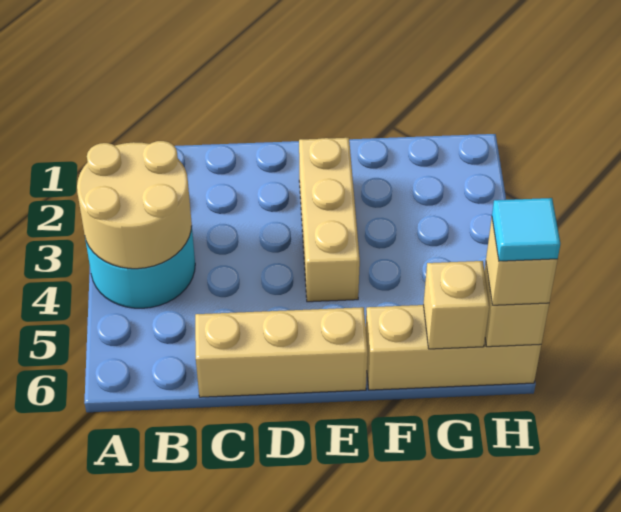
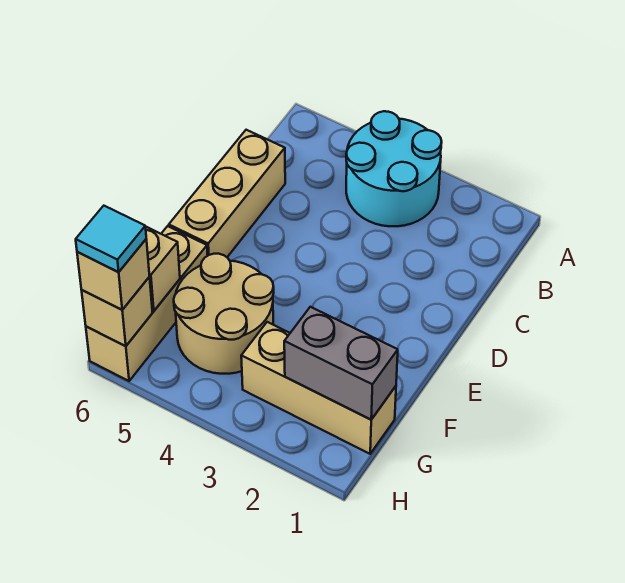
tan 2x2 round brick [77,141,192,269] -> tan 2x2 round brick moved to [174,254,274,374]
tan 1x3 brick [299,138,360,302] -> tan 1x3 brick moved to [241,322,396,454]
none -> grey 1x2 brick [284,307,398,420]

